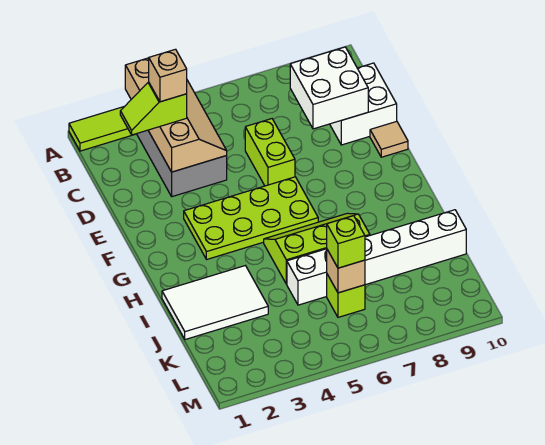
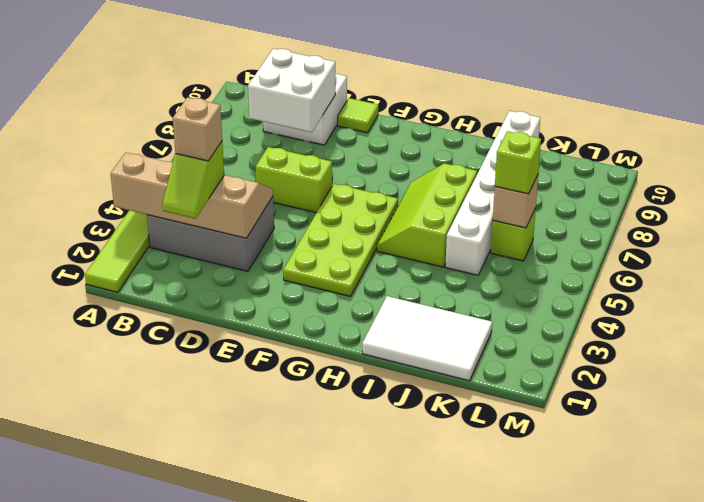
tan 1x1 tile [370,121,408,157] -> lime 1x1 tile [338,98,378,133]
white 2x3 tile [162,266,268,340] -> white 2x3 tile turned to [362,296,492,381]

